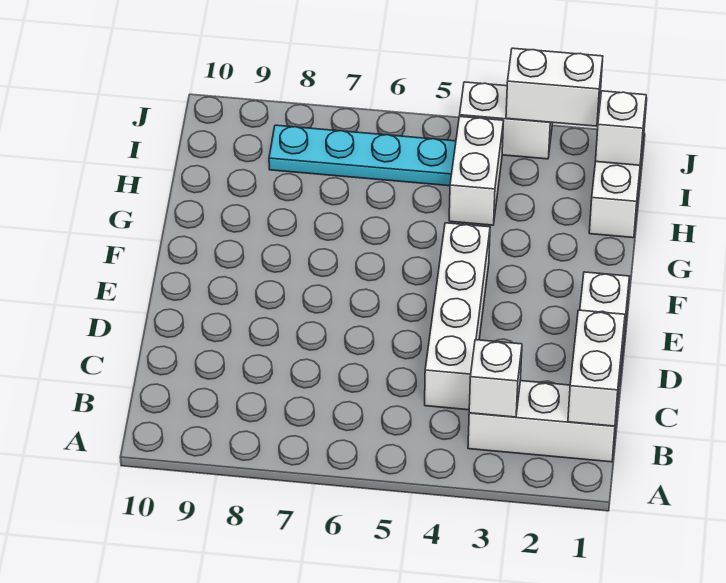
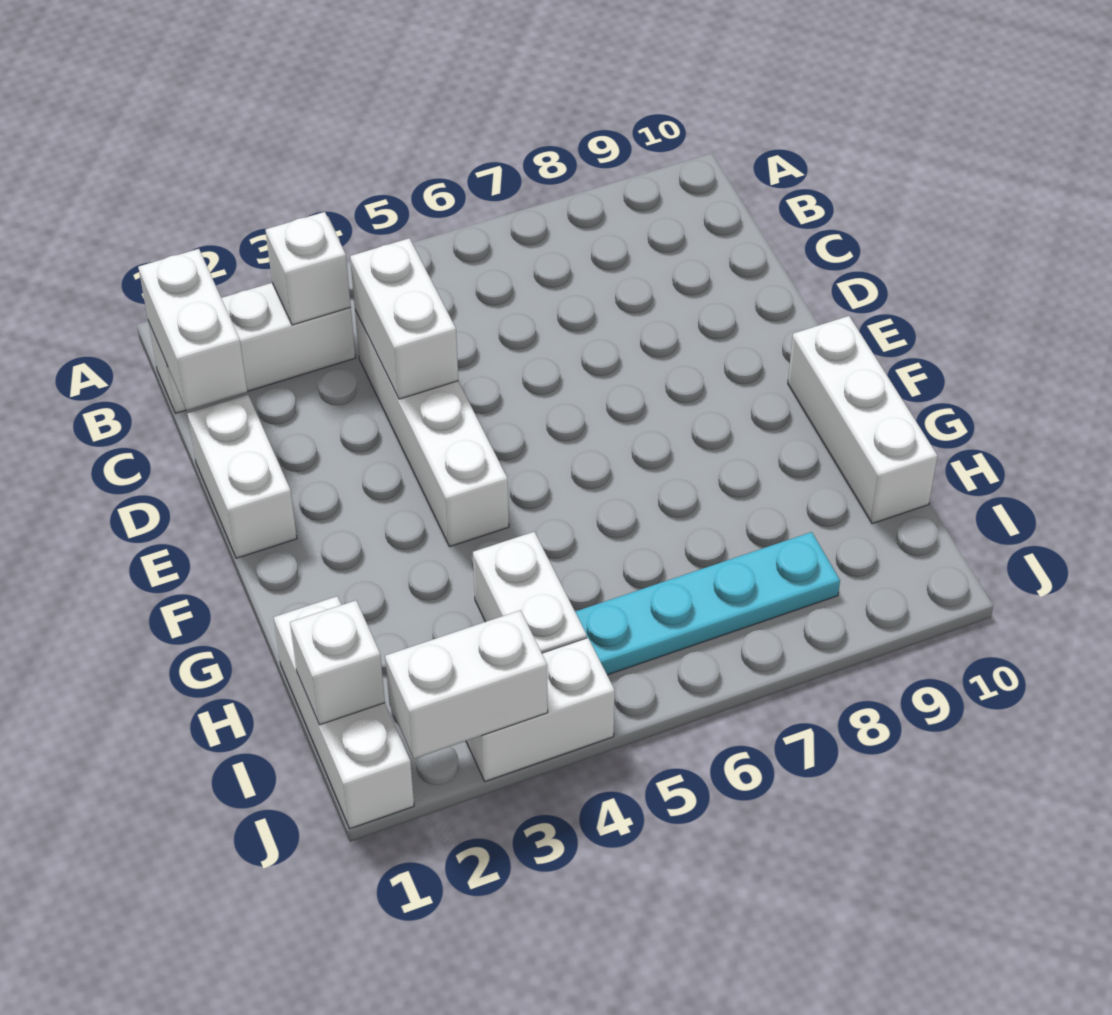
none -> white 1x2 brick [350,238,458,399]
none -> white 1x3 brick [788,316,937,524]

